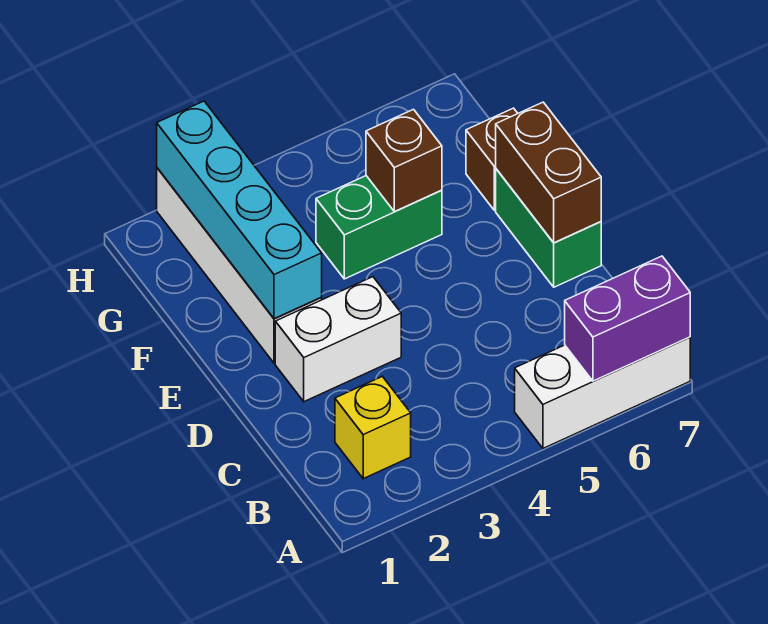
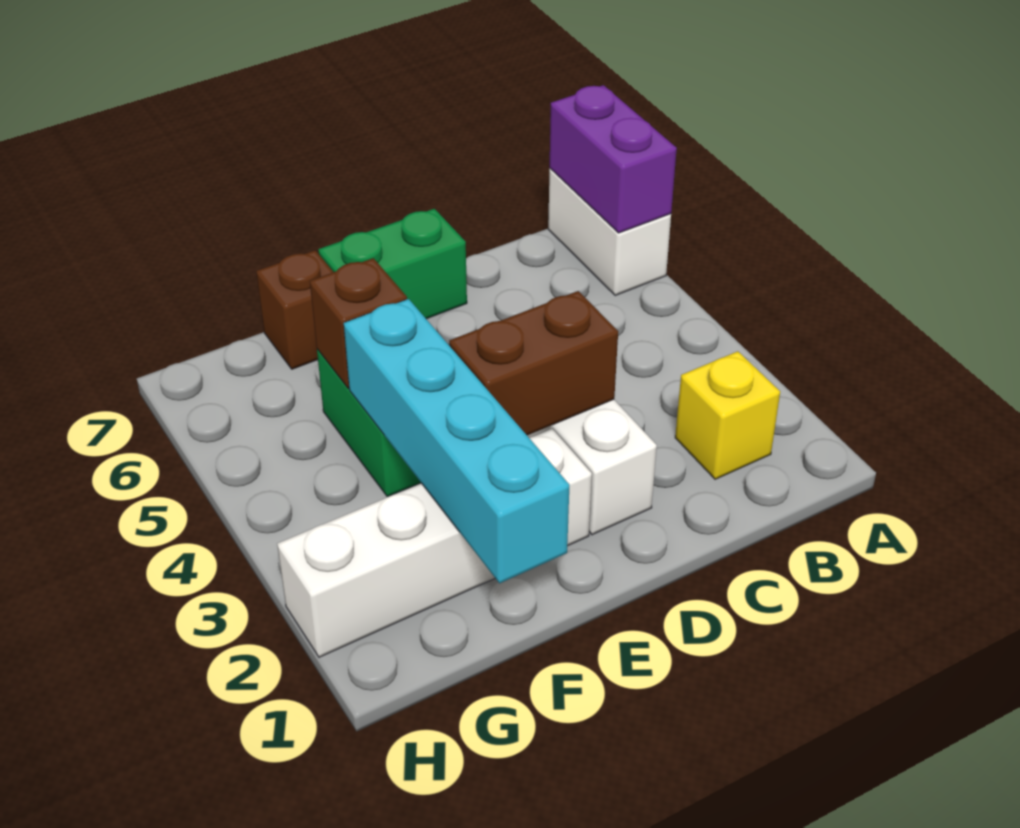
white 1x3 brick [515,337,690,448] -> white 1x2 brick [548,169,671,296]
brown 1x2 brick [496,102,601,243] -> brown 1x2 brick moved to [449,291,618,435]
cyan 1x4 brick [157,101,322,319] -> cyan 1x4 brick turned to [344,299,569,583]

